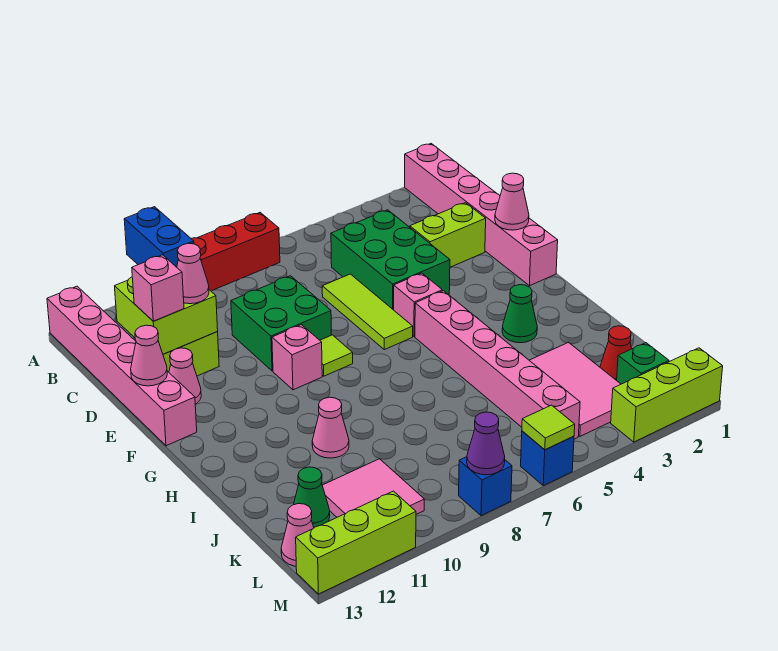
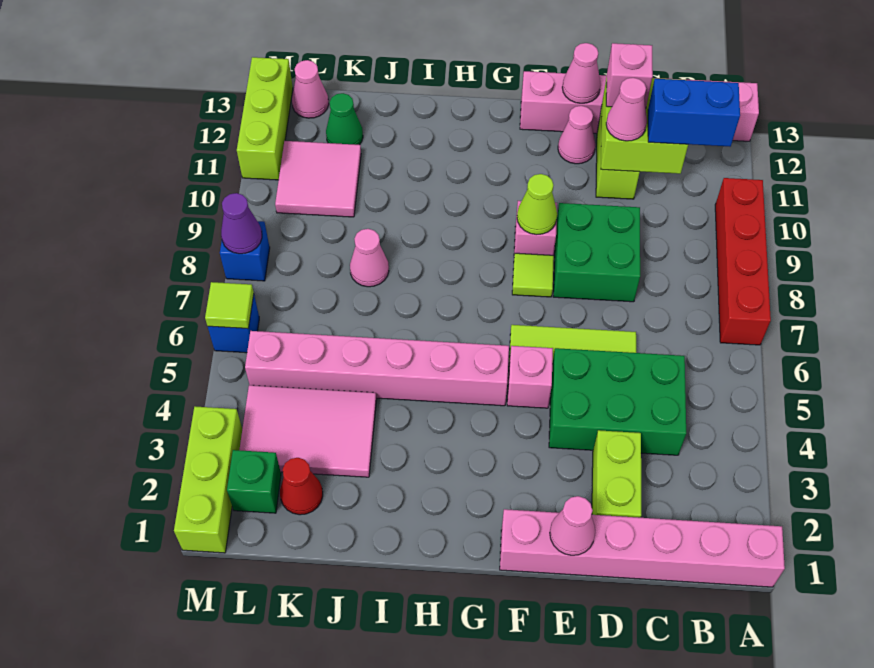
none -> lime 1x1 cone [517,174,557,235]
green 1x1 cone [502,285,537,343] -> none
pink 1x1 cone [312,397,349,458] -> pink 1x1 cone moved to [350,229,389,287]

